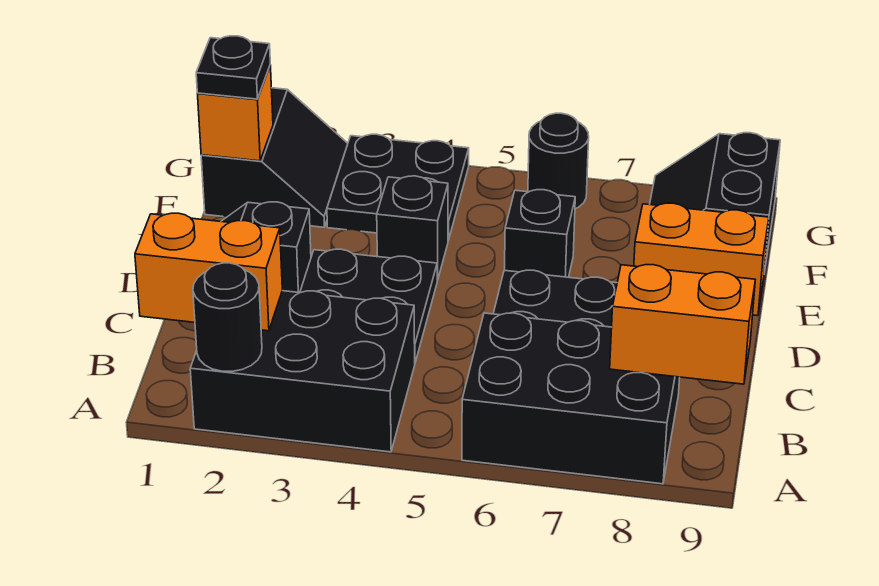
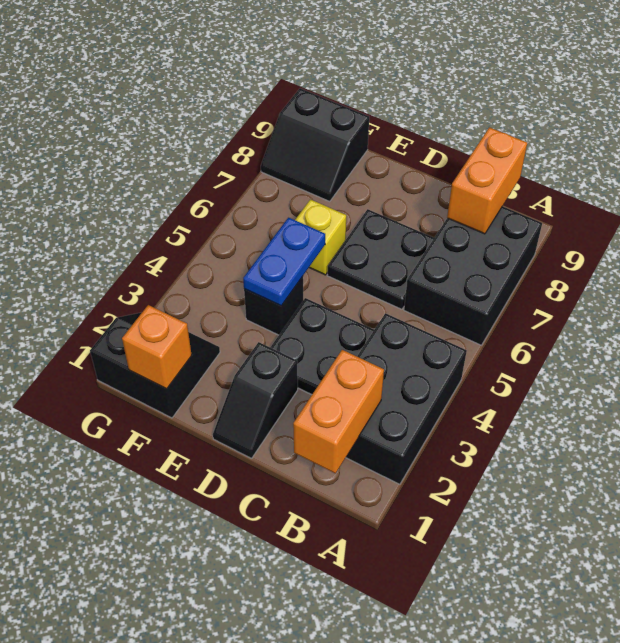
black 1x1 round brick [193,263,262,371] -> none
none -> blue 1x2 plate [243,218,325,306]
black 1x1 brick [505,190,575,277] -> yellow 1x1 brick [295,200,346,275]
orange 1x2 brick [634,203,769,316] -> none
black 1x1 plate [196,36,270,99] -> none
black 2x2 plate [327,134,469,240] -> none
black 1x1 round brick [528,113,589,209] -> none

